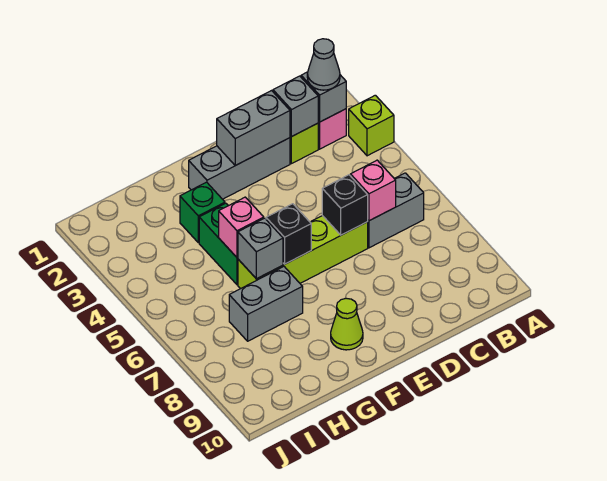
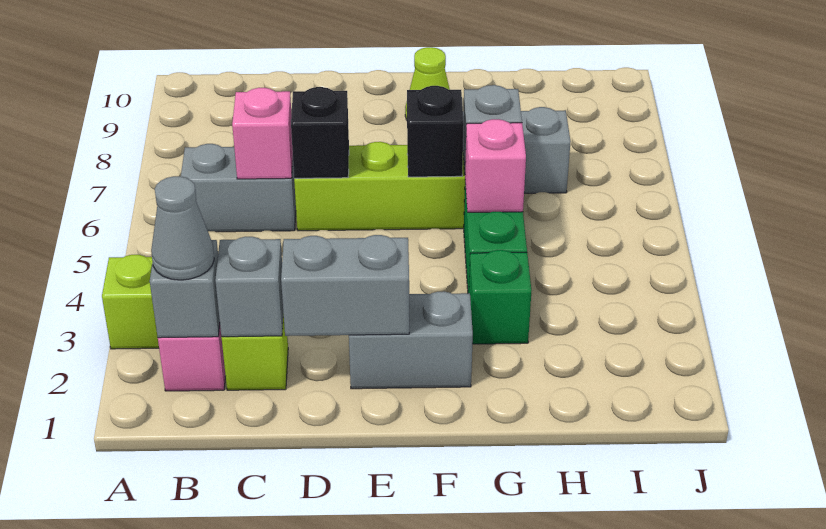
grey 1x3 brick [189,138,290,199] -> grey 1x2 brick [349,291,473,389]

